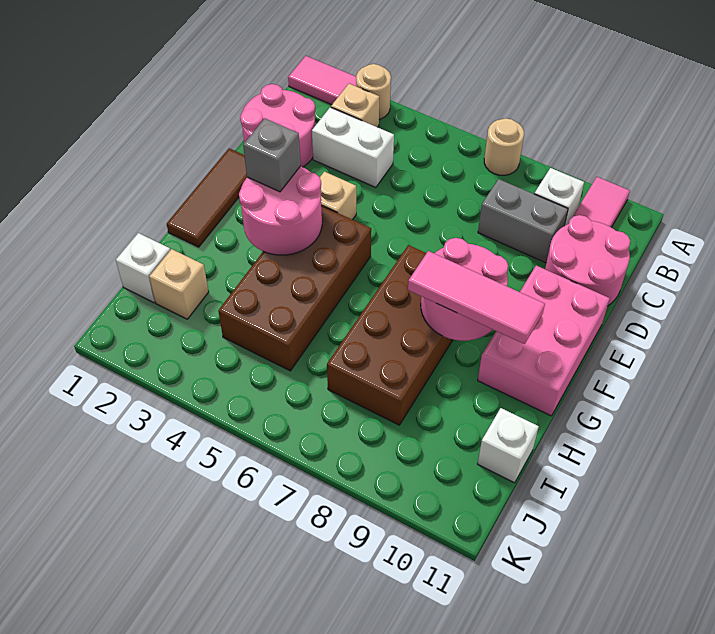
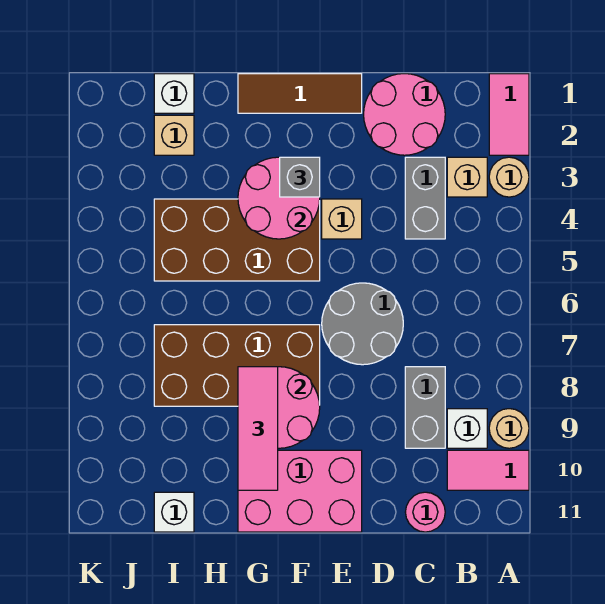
tan 1x1 round brick [484,118,524,175] -> tan 1x1 round brick moved to [489,409,529,448]
white 1x2 brick [312,107,394,188] -> grey 1x2 brick [405,157,445,239]
pink 2x2 round brick [545,215,630,306] -> pink 1x1 round brick [405,492,445,532]
none -> grey 2x2 round brick [322,283,403,365]

